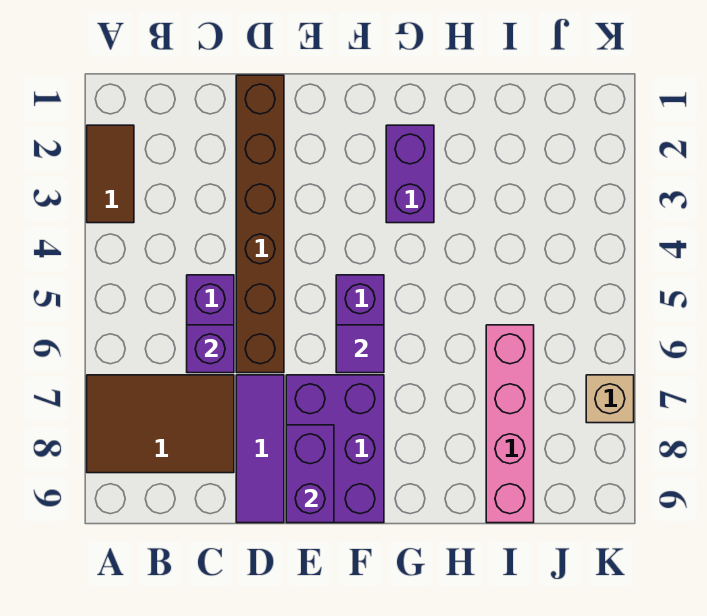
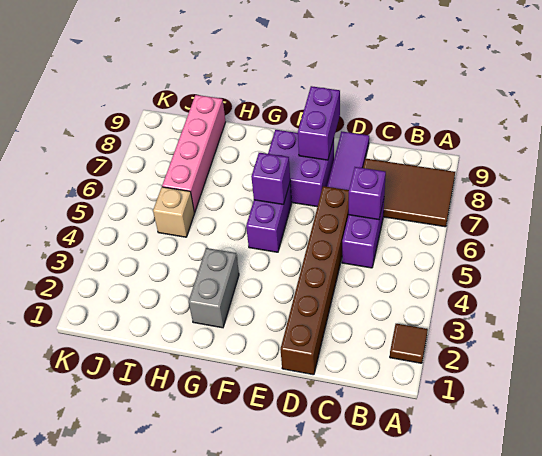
brown 1x2 tile [87,125,134,223] -> brown 1x1 tile [390,324,428,363]
purple 2x3 brick [286,375,384,523] -> purple 2x2 brick [268,130,334,207]
purple 1x1 tile [336,325,384,373] -> purple 1x1 brick [251,153,290,205]
purple 1x2 brick [386,125,434,223] -> grey 1x2 brick [189,248,239,328]
tan 1x1 brick [586,375,634,423] -> tan 1x1 brick moved to [153,187,194,237]

